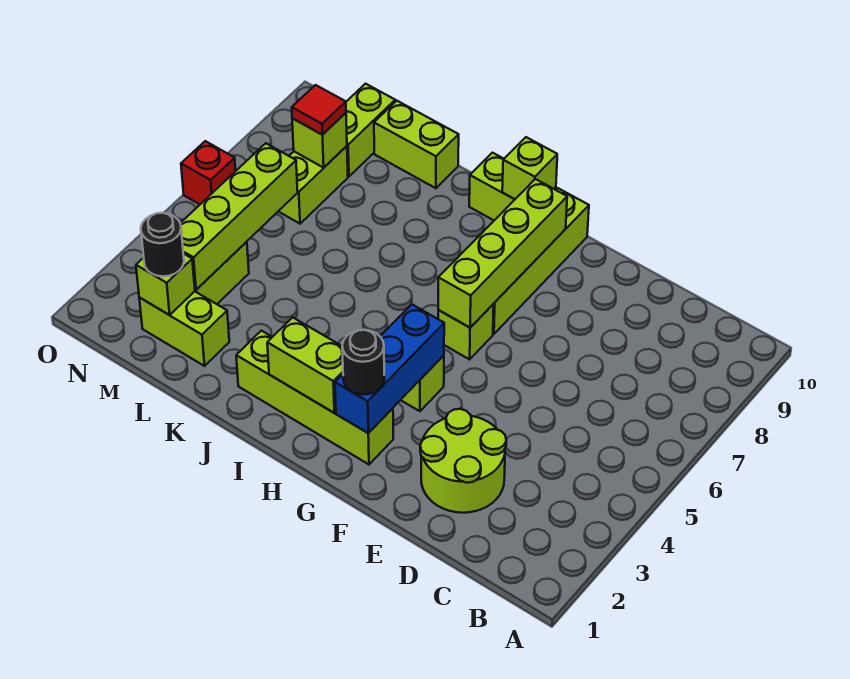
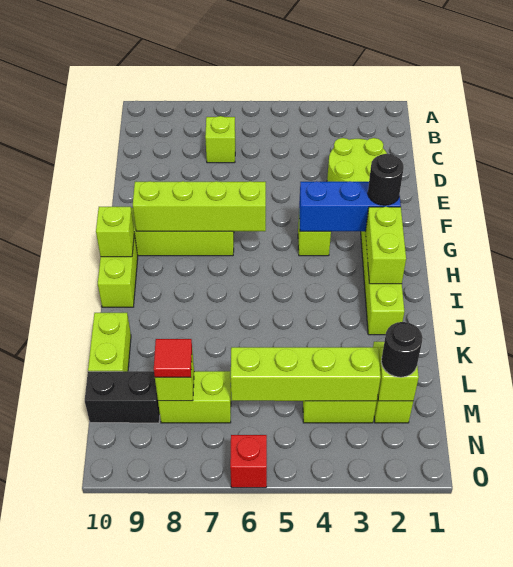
lime 1x1 brick [438,304,494,359] -> lime 1x1 brick moved to [205,116,235,163]
lime 1x2 brick [346,84,395,177] -> black 1x2 brick [85,371,160,423]

